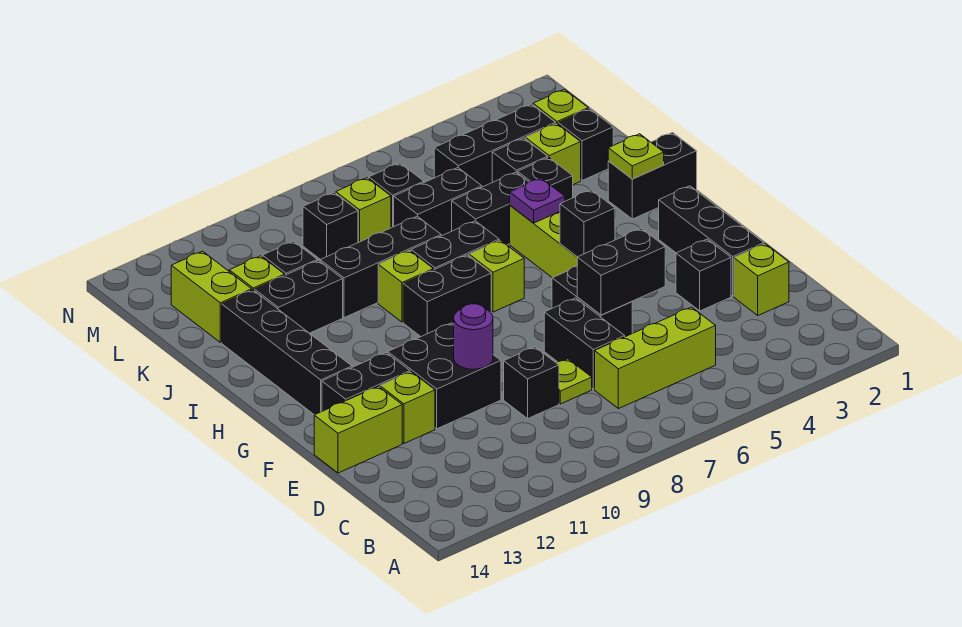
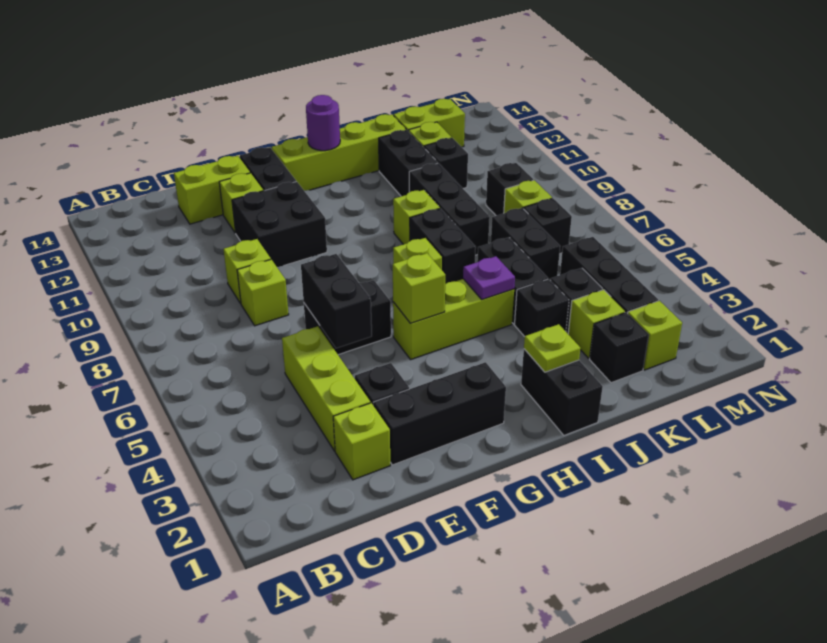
lime 1x3 brick [595,307,716,409] -> lime 1x3 brick moved to [282,326,370,451]
black 1x2 brick [544,298,625,389] -> none
lime 1x1 plate [556,359,592,404] -> lime 1x1 brick [237,260,289,326]
black 1x1 brick [504,347,559,419] -> lime 1x1 brick [223,239,271,304]
purple 1x1 round brick [454,304,493,369] -> purple 1x1 round brick moved to [306,95,340,151]
lime 1x2 brick [314,386,402,473] -> lime 1x2 brick turned to [174,156,250,224]
black 1x1 brick [560,190,615,257] -> lime 1x1 brick [393,253,445,323]
black 1x4 brick [222,290,352,415] -> lime 1x4 brick [272,114,406,191]
black 1x2 brick [403,255,491,337] -> none

